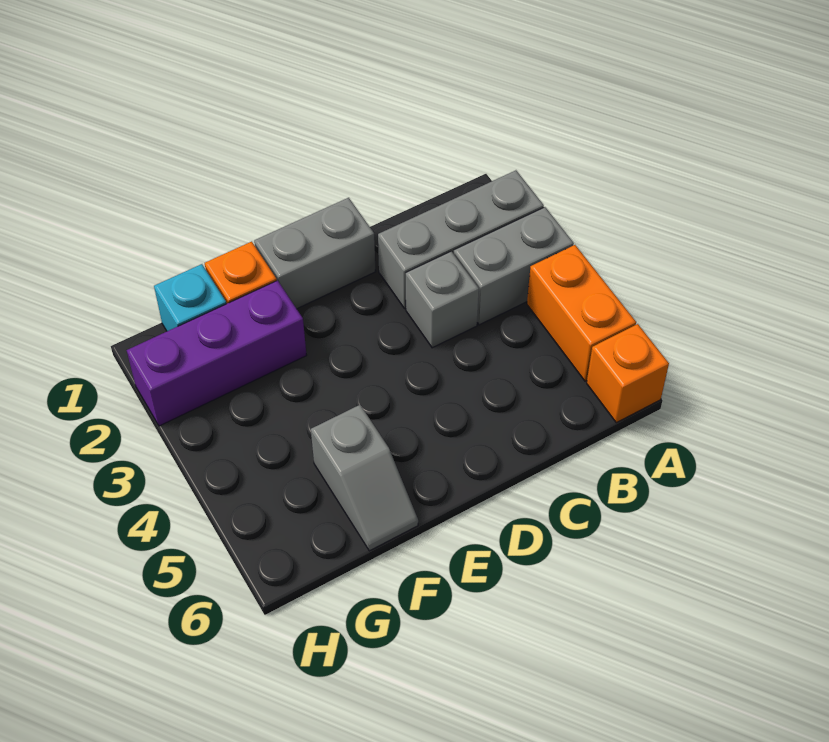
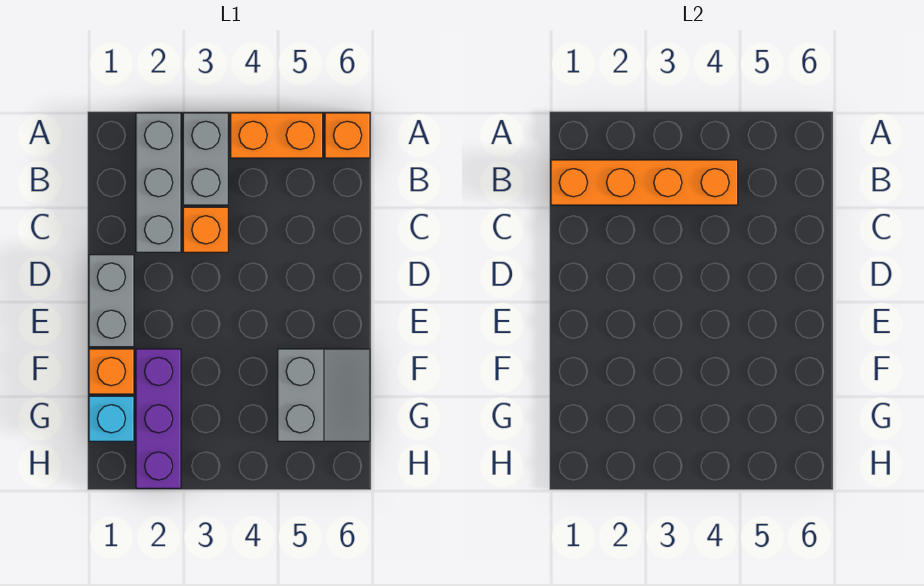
none -> orange 1x4 brick [551,160,738,205]
grey 1x1 brick [406,251,479,348] -> orange 1x1 brick [183,207,228,252]
grey 1x2 slope [311,405,418,551] -> grey 2x2 slope [278,349,370,441]

